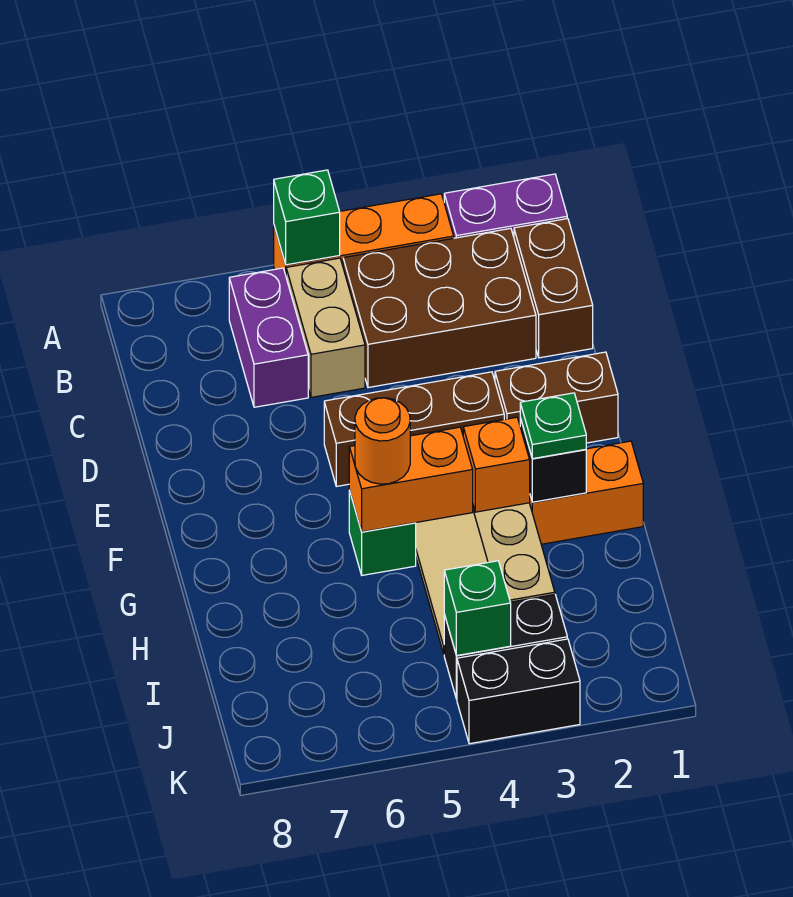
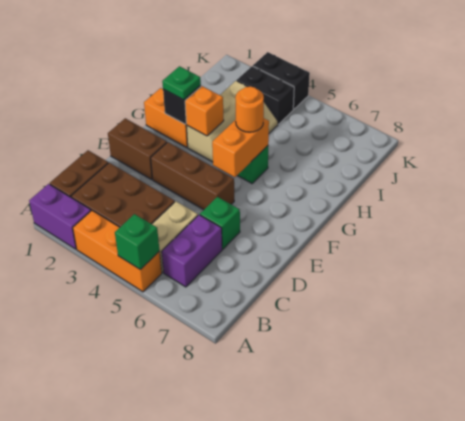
orange 1x2 brick [349,427,473,532] -> orange 1x2 brick turned to [212,118,269,177]
green 1x1 brick [444,561,511,656] -> green 1x1 brick moved to [200,197,240,249]

